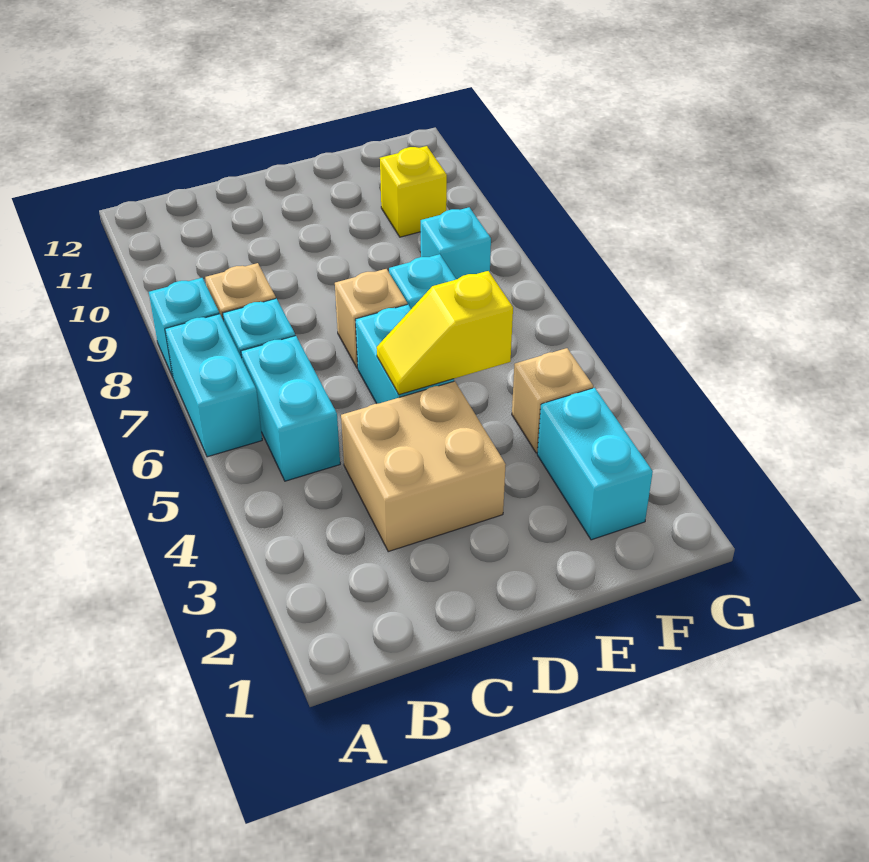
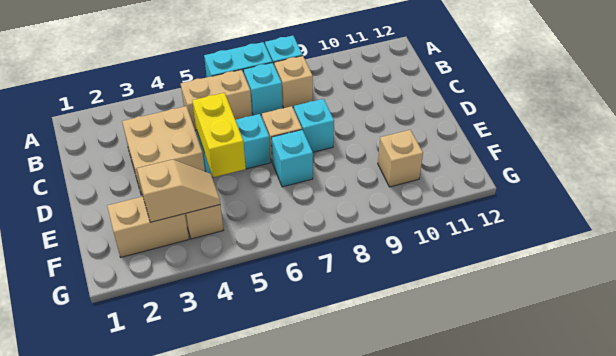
cyan 1x2 brick [241,336,340,481] -> tan 1x2 brick [181,70,252,131]
yellow 1x2 slope [377,271,513,395] -> yellow 1x2 brick [192,93,246,177]
cyan 1x2 brick [537,388,653,540] -> tan 1x2 brick [107,197,189,257]
none -> tan 1x2 slope [137,160,220,222]
cyan 1x1 brick [421,207,491,279] -> cyan 1x1 brick moved to [294,99,334,152]
yellow 1x1 brick [380,146,447,237] -> tan 1x1 brick [378,130,423,187]

